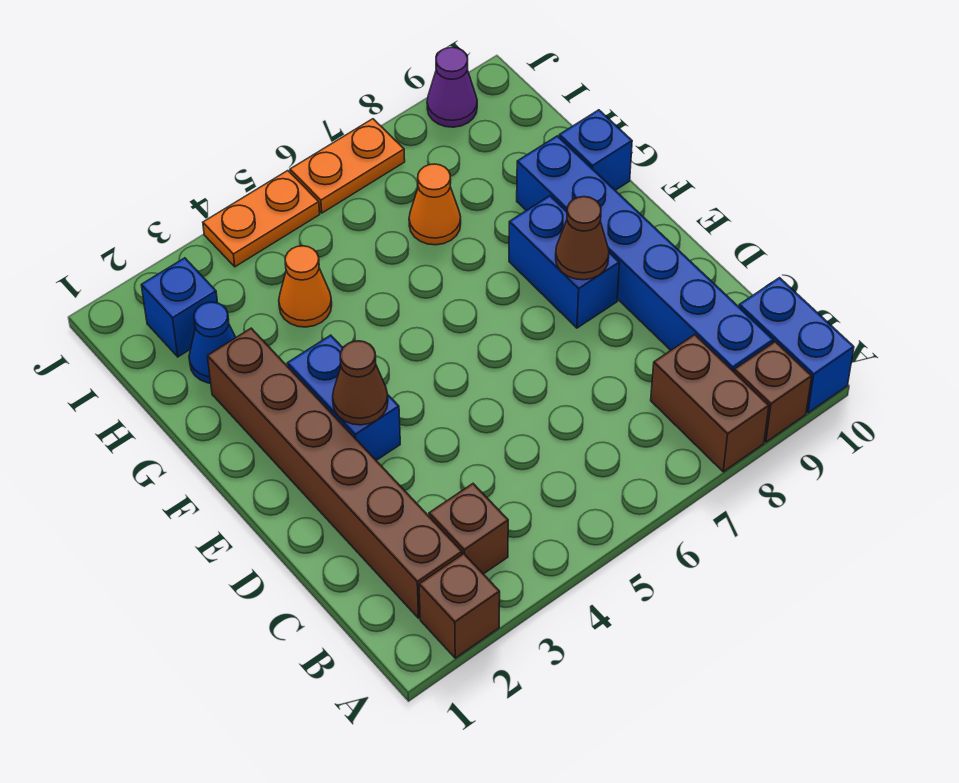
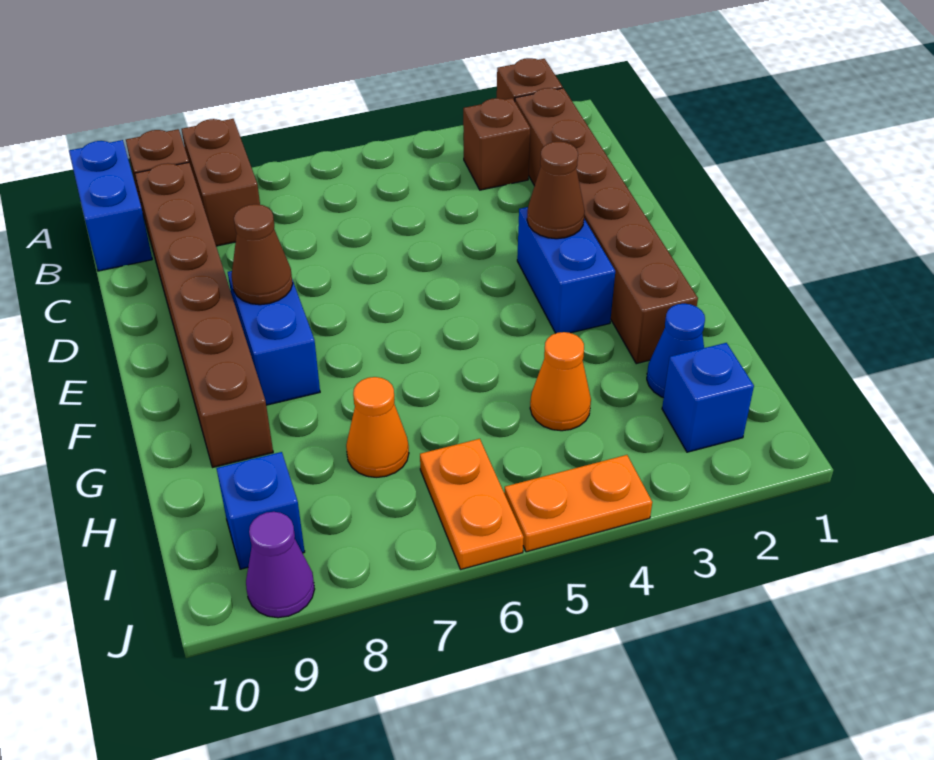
blue 1x6 brick [517,136,773,371] -> brown 1x6 brick [135,162,273,467]
blue 1x1 brick [559,110,632,190] -> blue 1x1 brick moved to [216,452,305,569]
orange 1x2 plate [290,119,405,213] -> orange 1x2 plate turned to [420,439,524,569]

